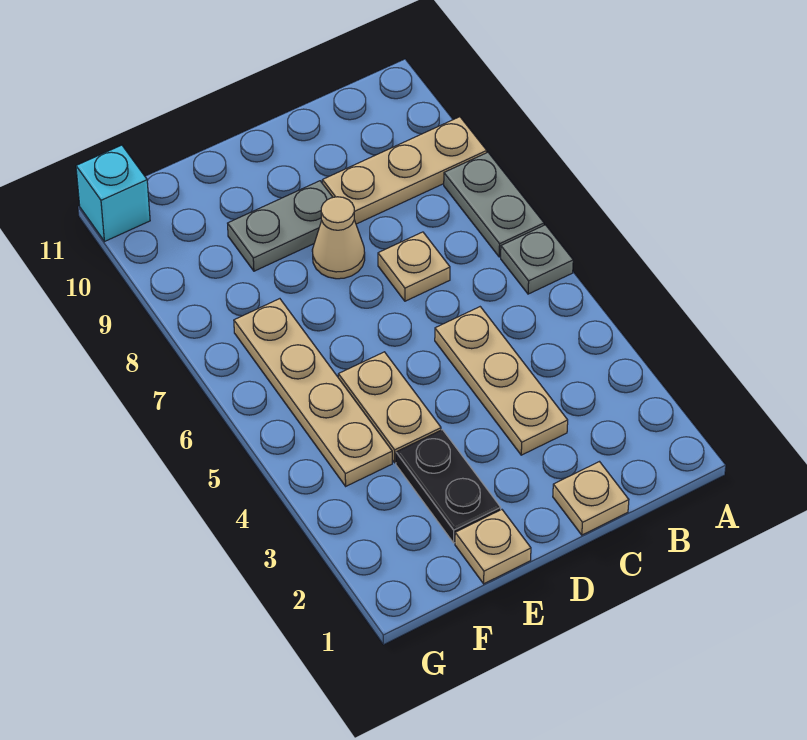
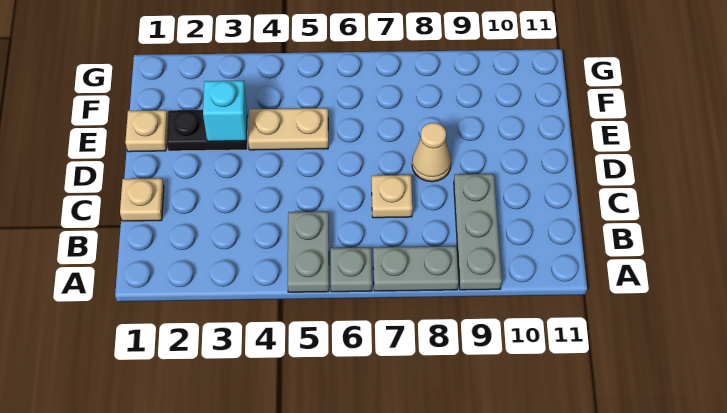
tan 1x3 plate [322,117,487,224] -> grey 1x3 plate [454,174,502,290]
tan 1x3 plate [435,307,568,455] -> none
grey 1x2 plate [228,181,333,271] -> grey 1x2 plate moved to [287,212,329,292]
tan 1x4 plate [234,299,392,486] -> none
cyan 1x1 brick [76,145,150,242] -> cyan 1x1 brick moved to [203,81,247,141]

